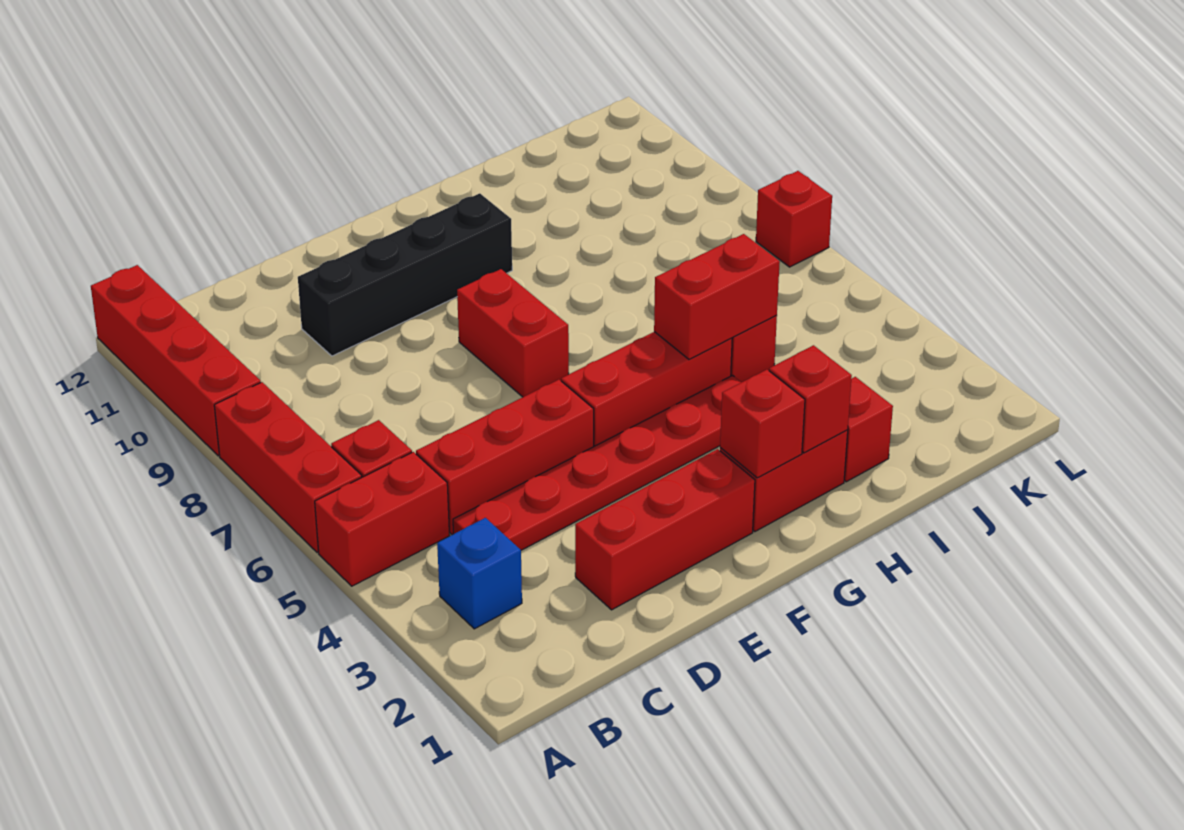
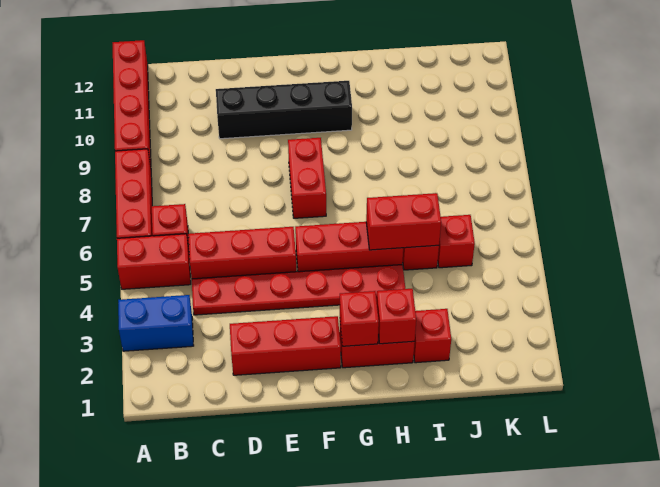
blue 1x1 brick [437,518,522,629] -> blue 1x2 brick [118,295,194,351]
red 1x1 brick [756,171,832,267] -> red 1x1 brick moved to [438,215,475,268]

